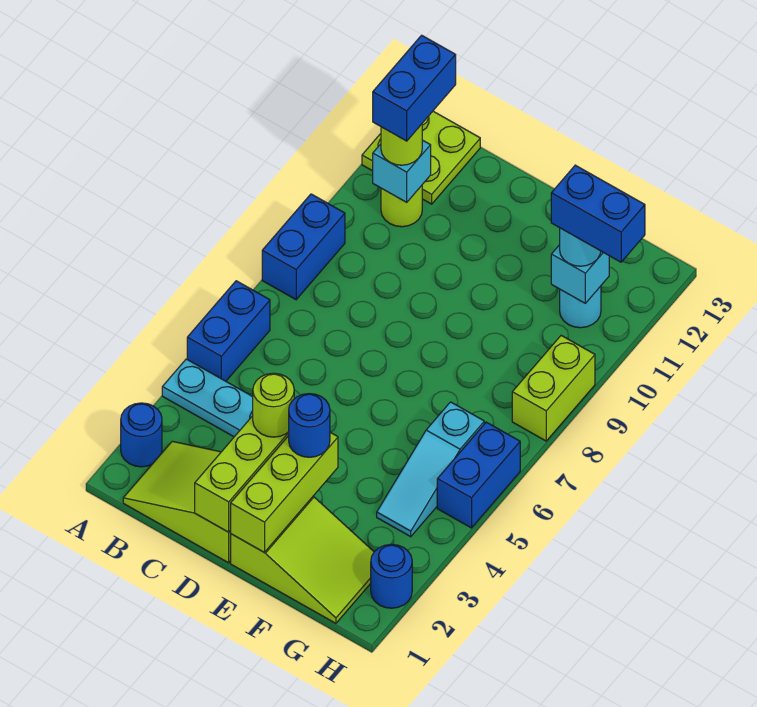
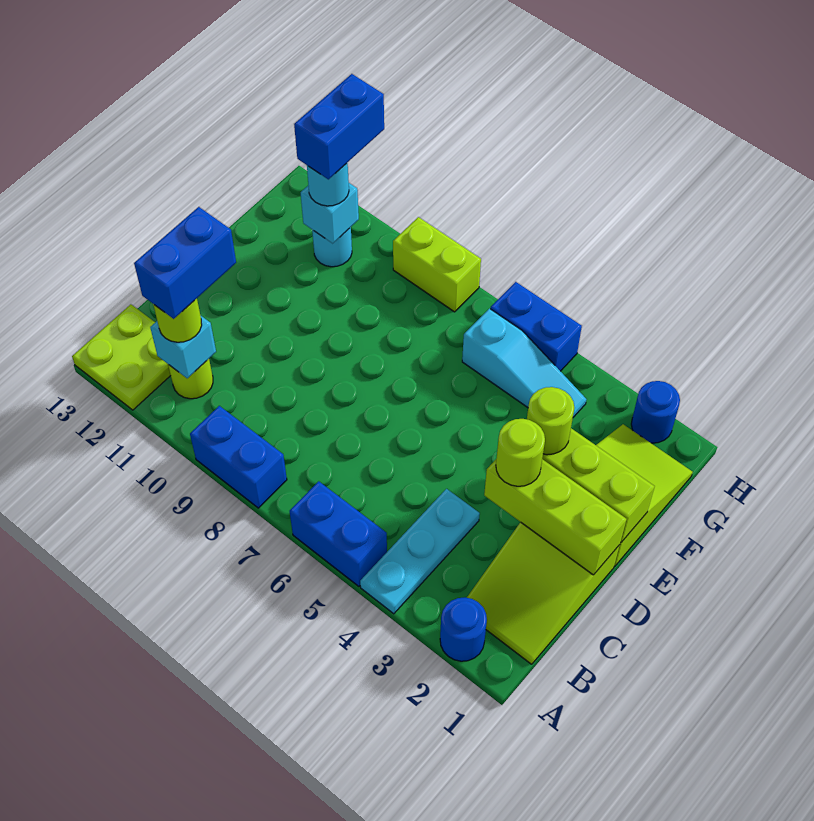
blue 1x2 brick [373,35,456,141] -> blue 1x2 brick turned to [134,207,236,319]
blue 1x1 round brick [289,394,330,457] -> lime 1x1 round brick [527,387,574,455]

